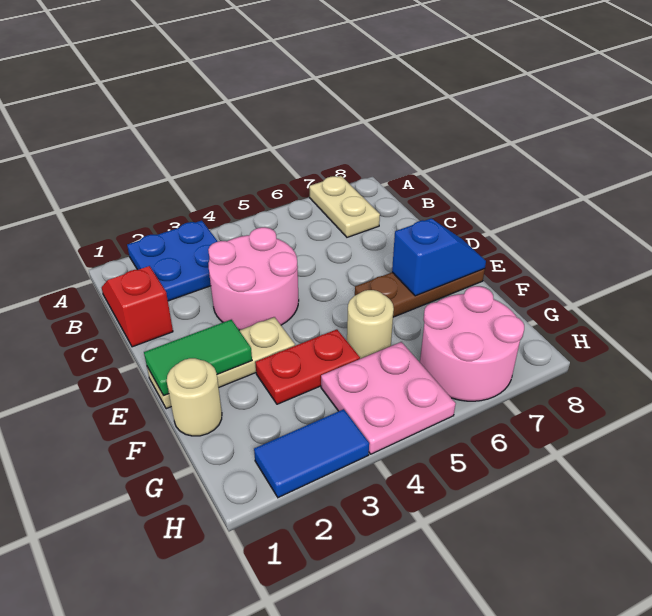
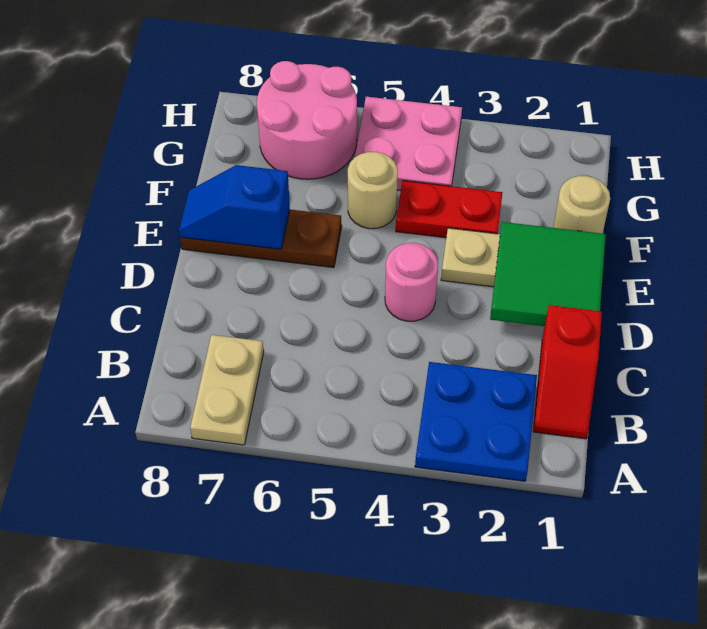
pink 2x2 round brick [208,227,299,330] -> pink 1x1 round brick [385,243,438,321]
green 1x2 tile [144,320,252,396] -> green 2x2 tile [490,222,606,326]
blue 1x2 tile [254,409,369,498] -> none

